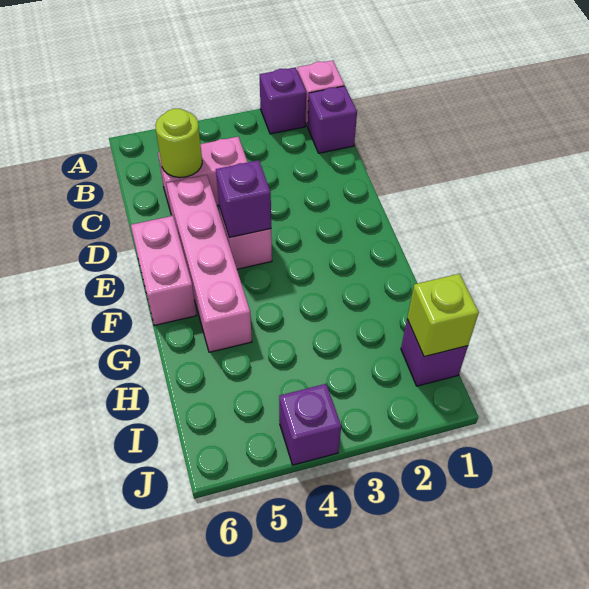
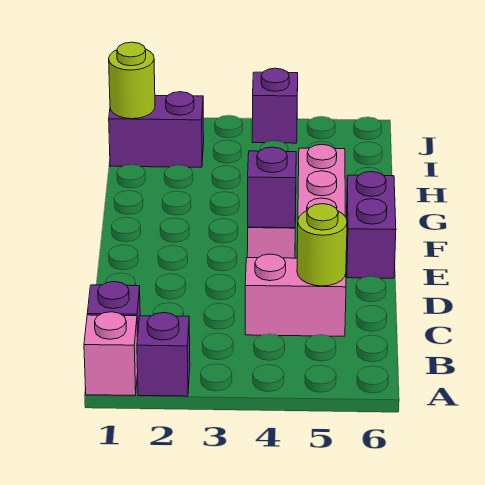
pink 1x2 brick [131,216,197,326] -> purple 1x2 brick [346,172,396,278]
purple 1x1 brick [401,319,468,386] -> purple 1x2 brick [109,92,204,167]
lime 1x1 brick [407,274,479,357] -> lime 1x1 round brick [109,42,155,119]

